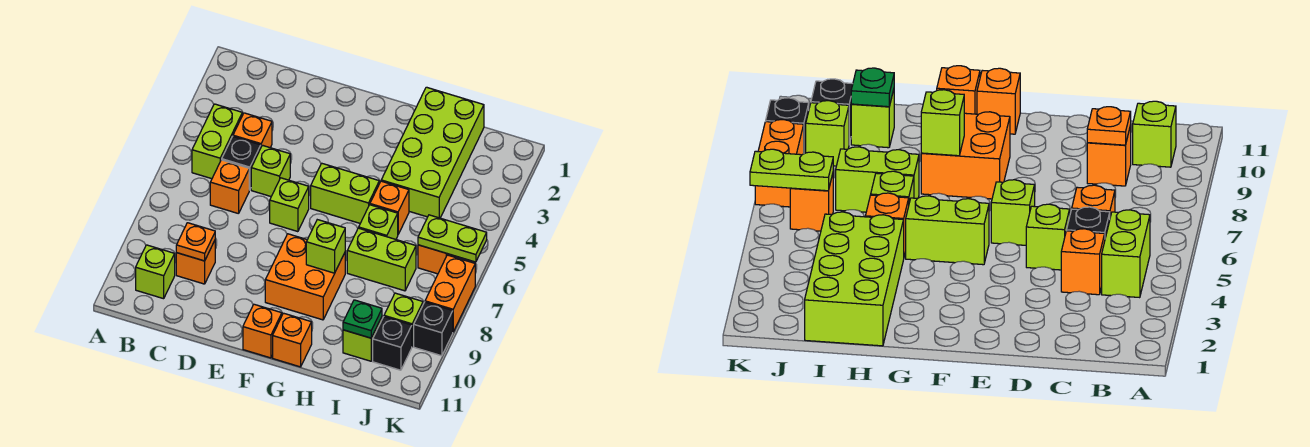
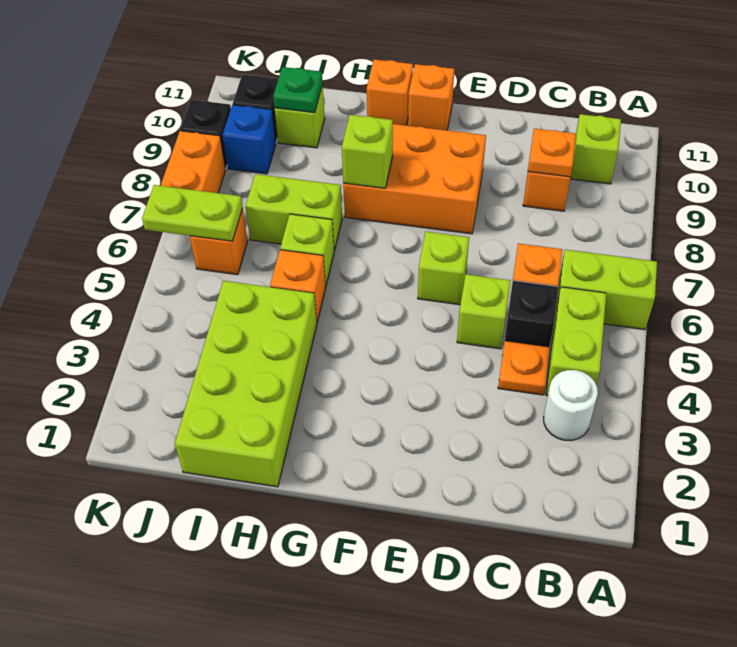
none -> white 1x1 round brick [543,370,598,440]
orange 1x1 brick [233,113,272,148] -> orange 1x1 plate [498,341,550,395]
lime 1x2 brick [311,163,379,223] -> lime 1x2 brick moved to [556,250,657,330]
orange 2x2 brick [265,234,345,320] -> orange 2x3 brick [343,124,486,234]
lime 1x1 brick [384,293,423,346] -> blue 1x1 brick [223,105,276,174]

